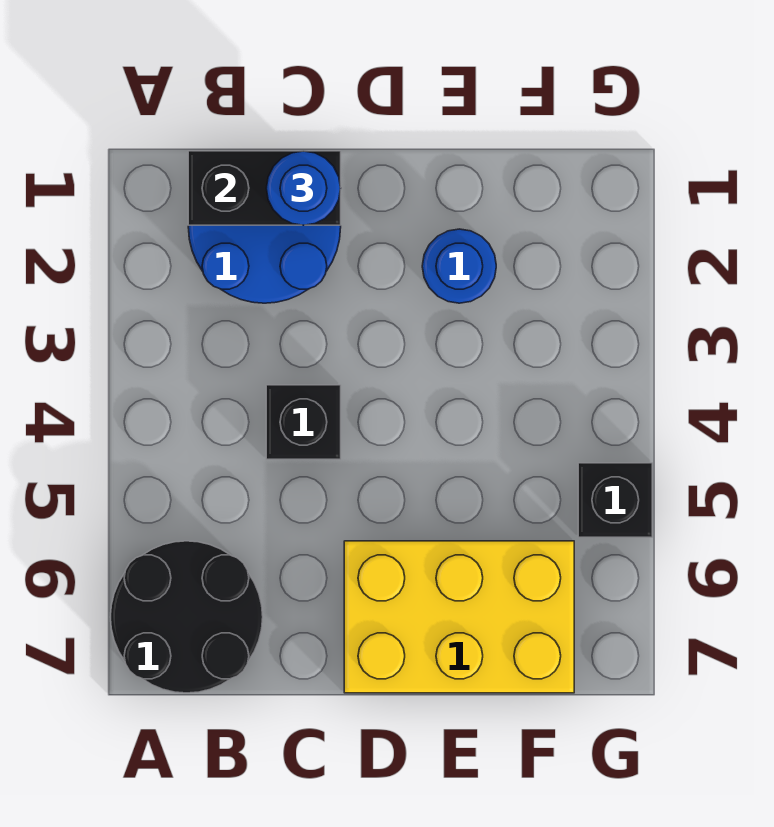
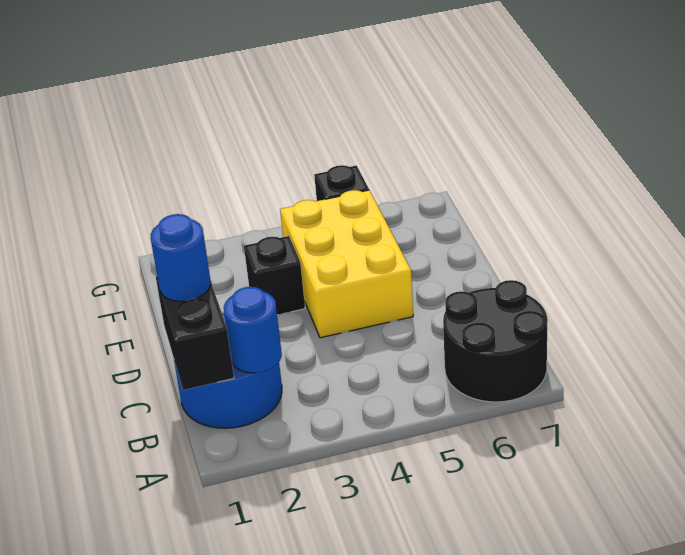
black 1x1 brick [266,385,341,459] -> black 1x1 brick moved to [244,236,305,315]
yellow 2x3 brick [344,541,574,693] -> yellow 2x3 brick moved to [280,190,413,338]
blue 1x1 round brick [422,229,496,303] -> blue 1x1 round brick moved to [224,287,282,373]

